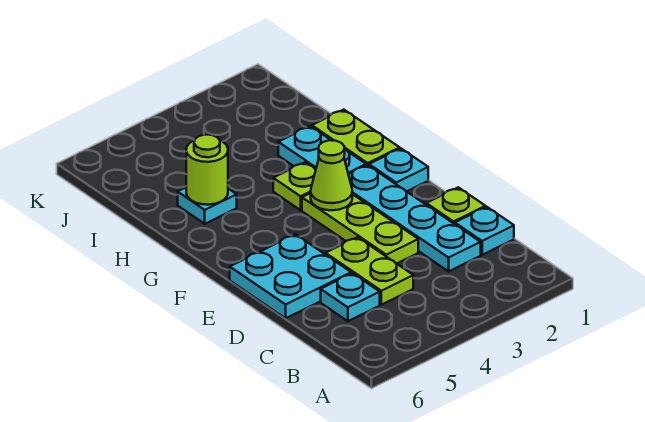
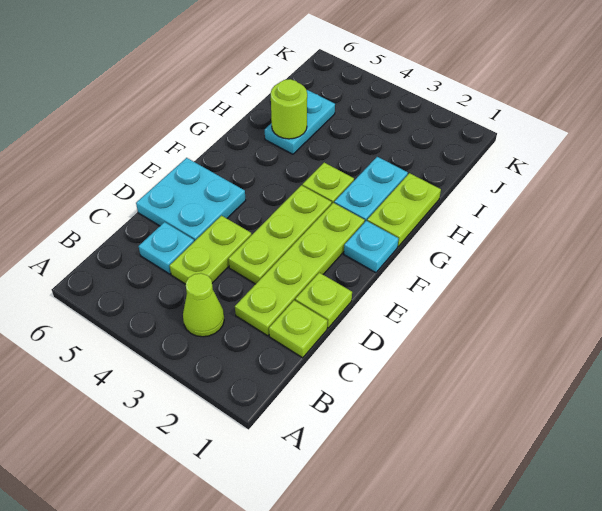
cyan 1x1 plate [455,207,514,255] -> lime 1x1 plate [269,300,327,358]
cyan 1x4 plate [348,165,481,271] -> lime 1x4 plate [235,203,365,336]
lime 1x1 cone [311,140,352,210] -> lime 1x1 cone moved to [183,273,224,337]
cyan 1x1 plate [178,188,237,224] -> cyan 1x2 plate [265,90,335,154]

